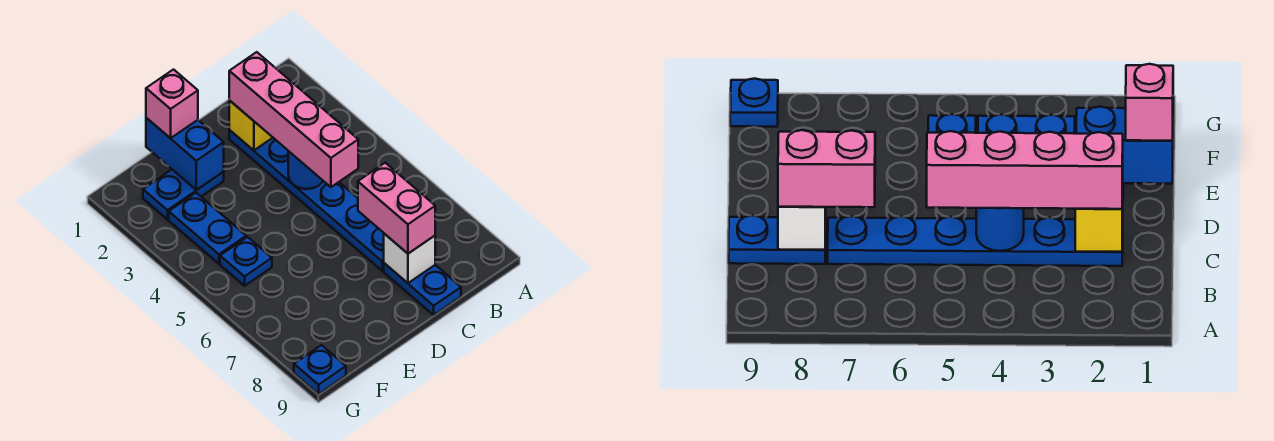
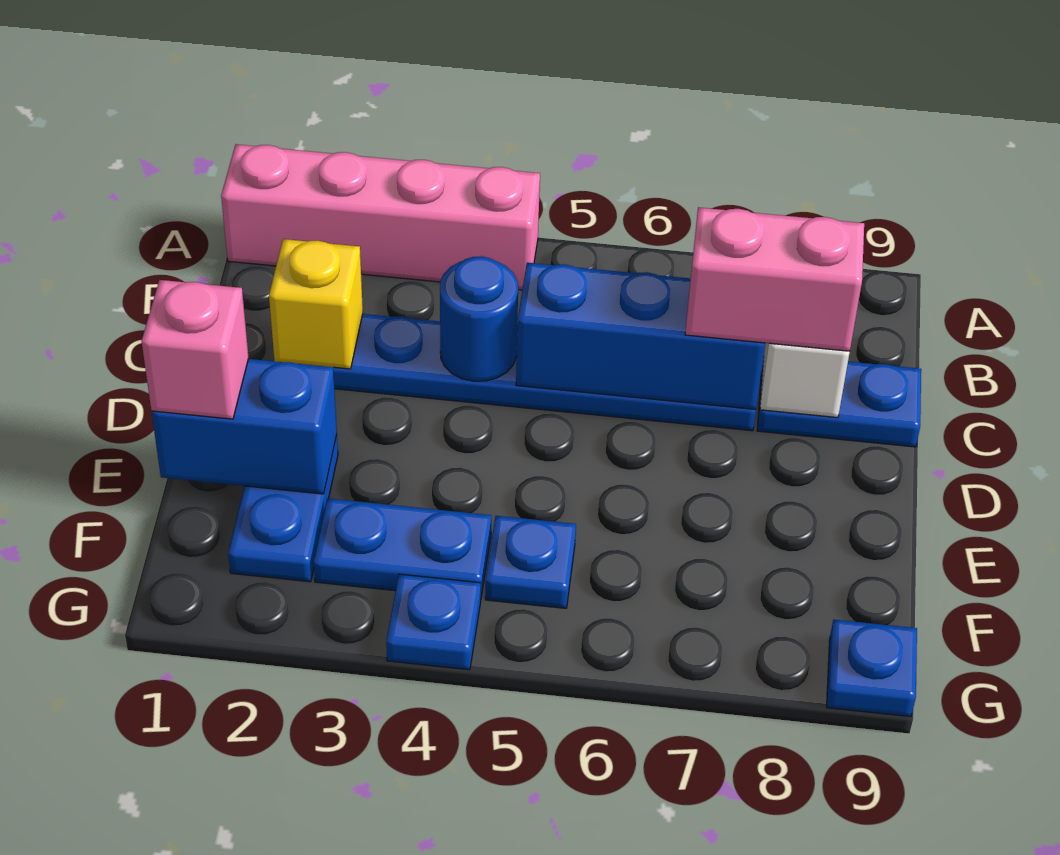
pink 1x4 brick [229,52,358,187] -> pink 1x4 brick moved to [221,144,540,290]
none -> blue 1x3 brick [516,263,765,409]
none -> blue 1x1 plate [386,574,481,670]

